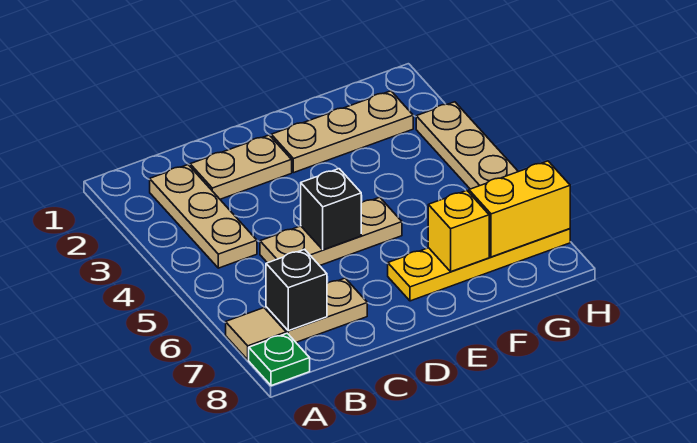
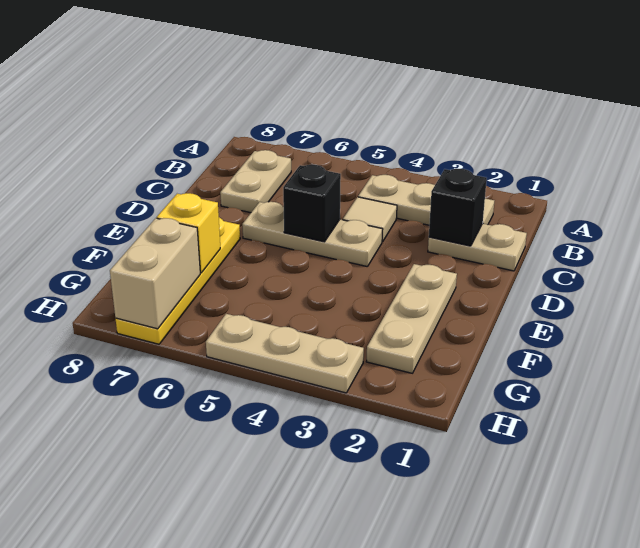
tan 1x1 tile [226,308,286,360] -> tan 1x1 tile moved to [343,197,397,242]
green 1x1 plate [249,333,310,386] -> none
black 1x1 brick [266,249,327,331] -> black 1x1 brick moved to [429,169,487,246]
tan 1x2 plate [190,135,292,199] -> tan 1x2 plate turned to [428,224,527,271]
tan 1x3 plate [260,197,402,266] -> tan 1x3 plate turned to [242,202,383,267]
yellow 1x2 brick [469,161,570,257] -> tan 1x2 brick [110,218,200,329]

